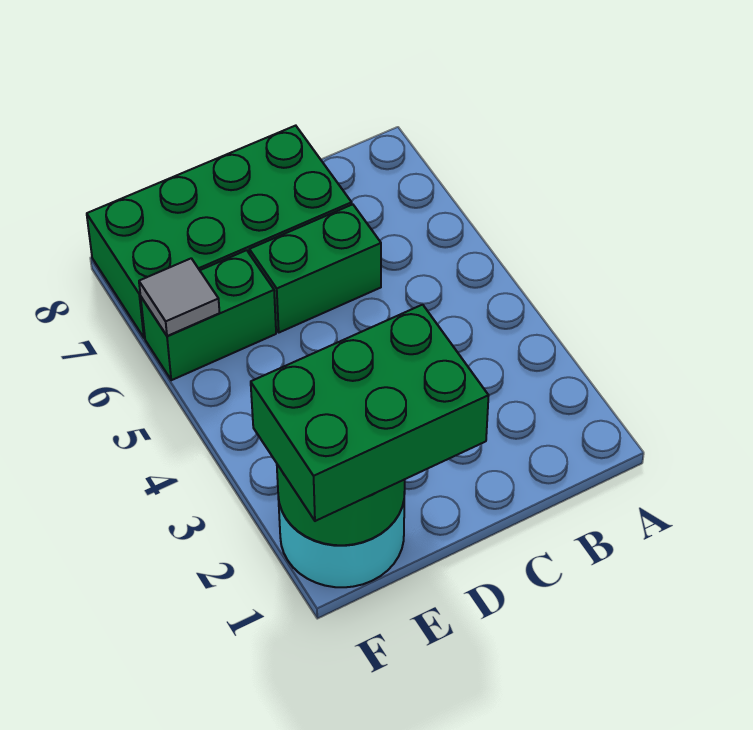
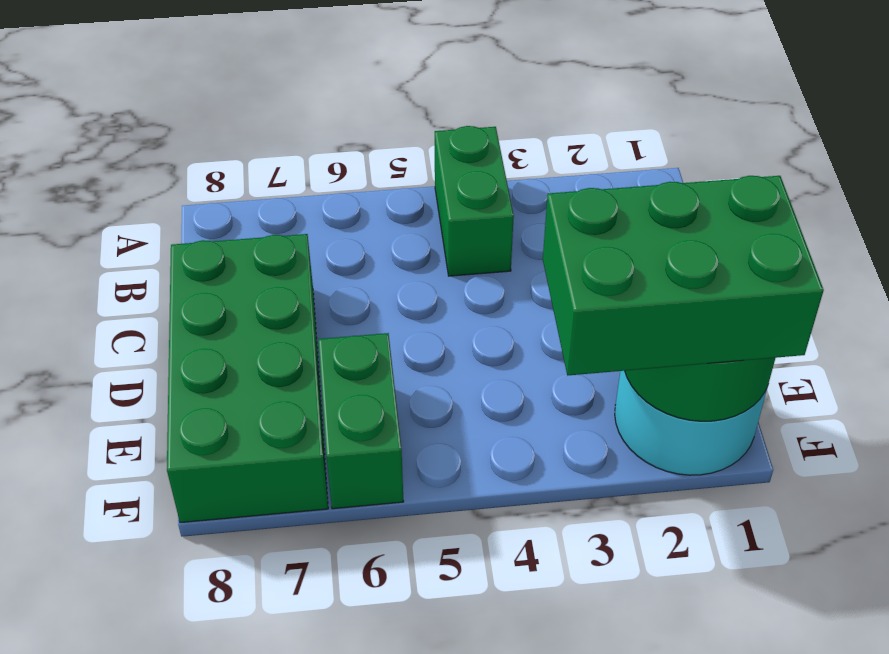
green 1x2 brick [249,204,381,332] -> green 1x2 brick moved to [435,126,514,276]
green 2x3 brick [251,305,489,521] -> green 2x3 brick turned to [543,176,824,375]
grey 1x1 tile [139,258,220,336] -> none

